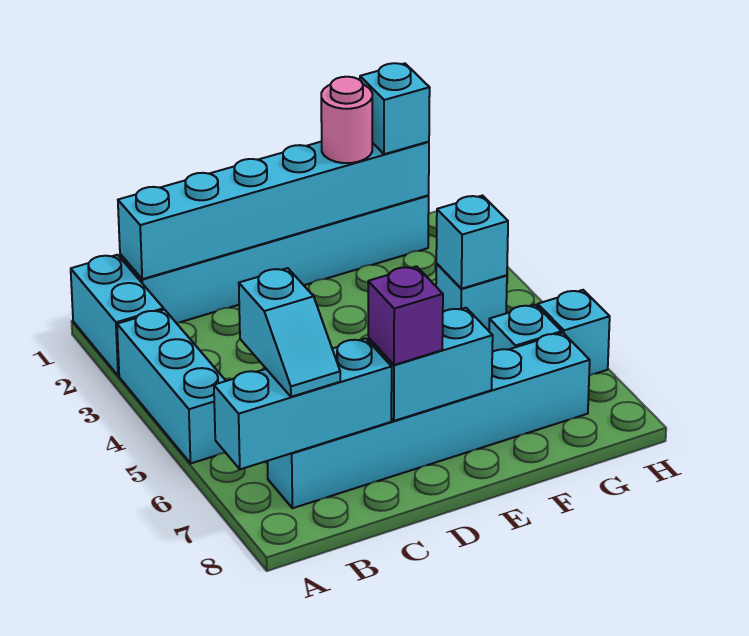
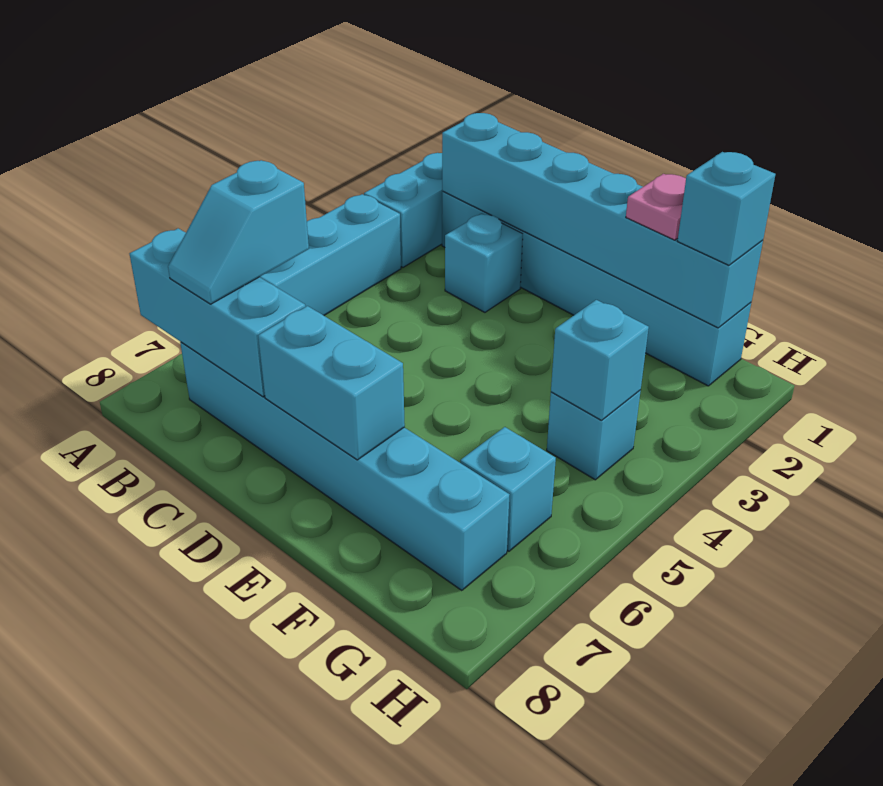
purple 1x1 brick [368,266,443,365] -> none
pink 1x1 round brick [321,77,372,163] -> pink 1x1 plate [626,174,686,240]
cyan 1x1 brick [538,290,610,375] -> cyan 1x1 brick moved to [445,213,523,312]

